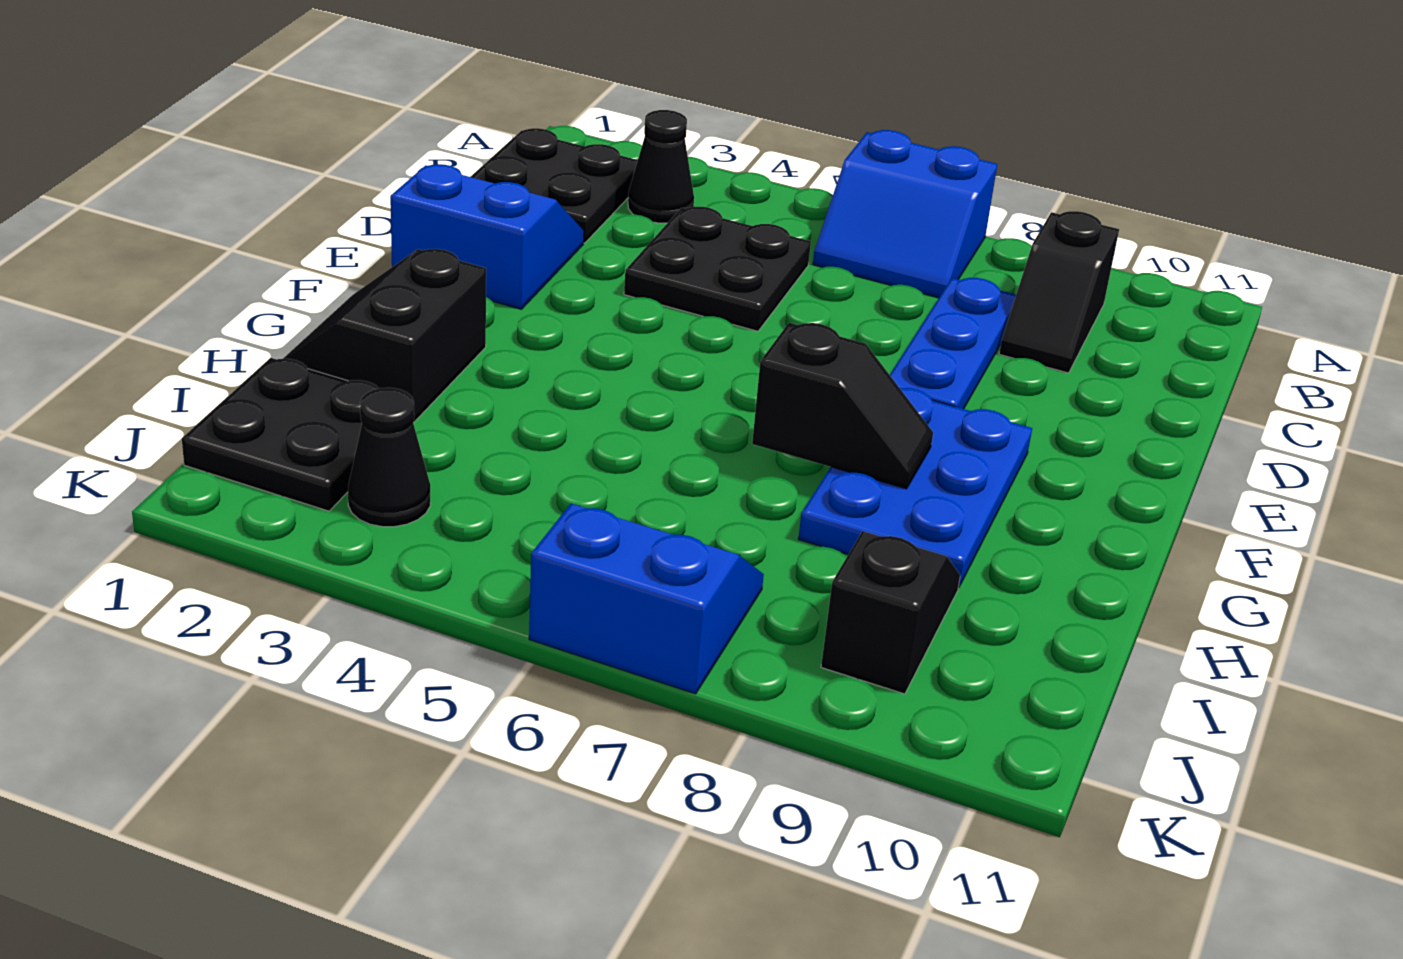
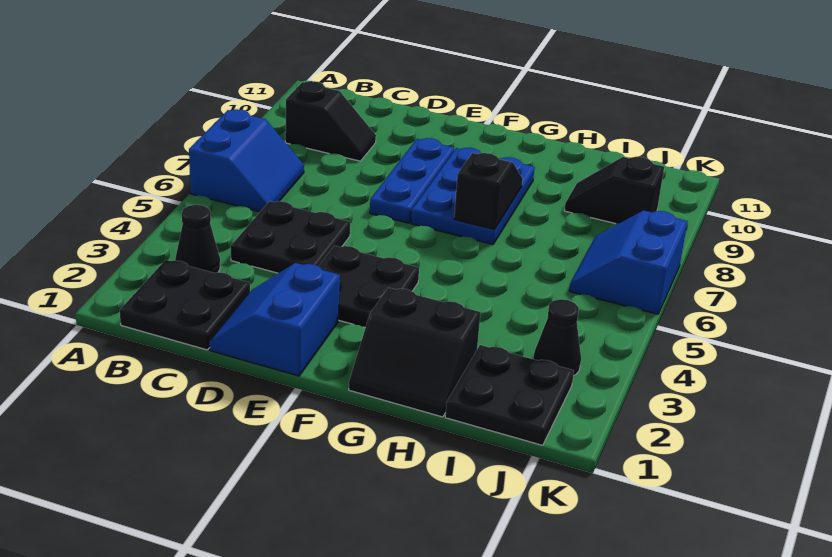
blue 1x3 plate [890,277,1016,409] -> blue 1x3 plate turned to [370,138,454,223]
none -> black 2x2 plate [318,246,419,328]
blue 2x3 plate [798,388,1032,588] -> blue 2x3 plate turned to [411,148,535,244]

